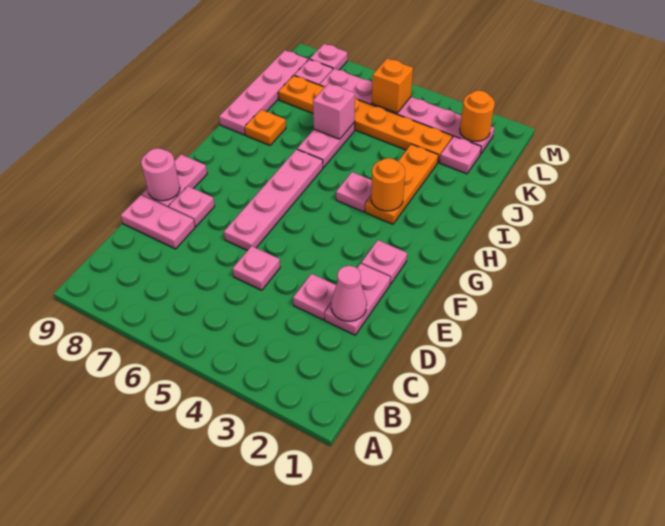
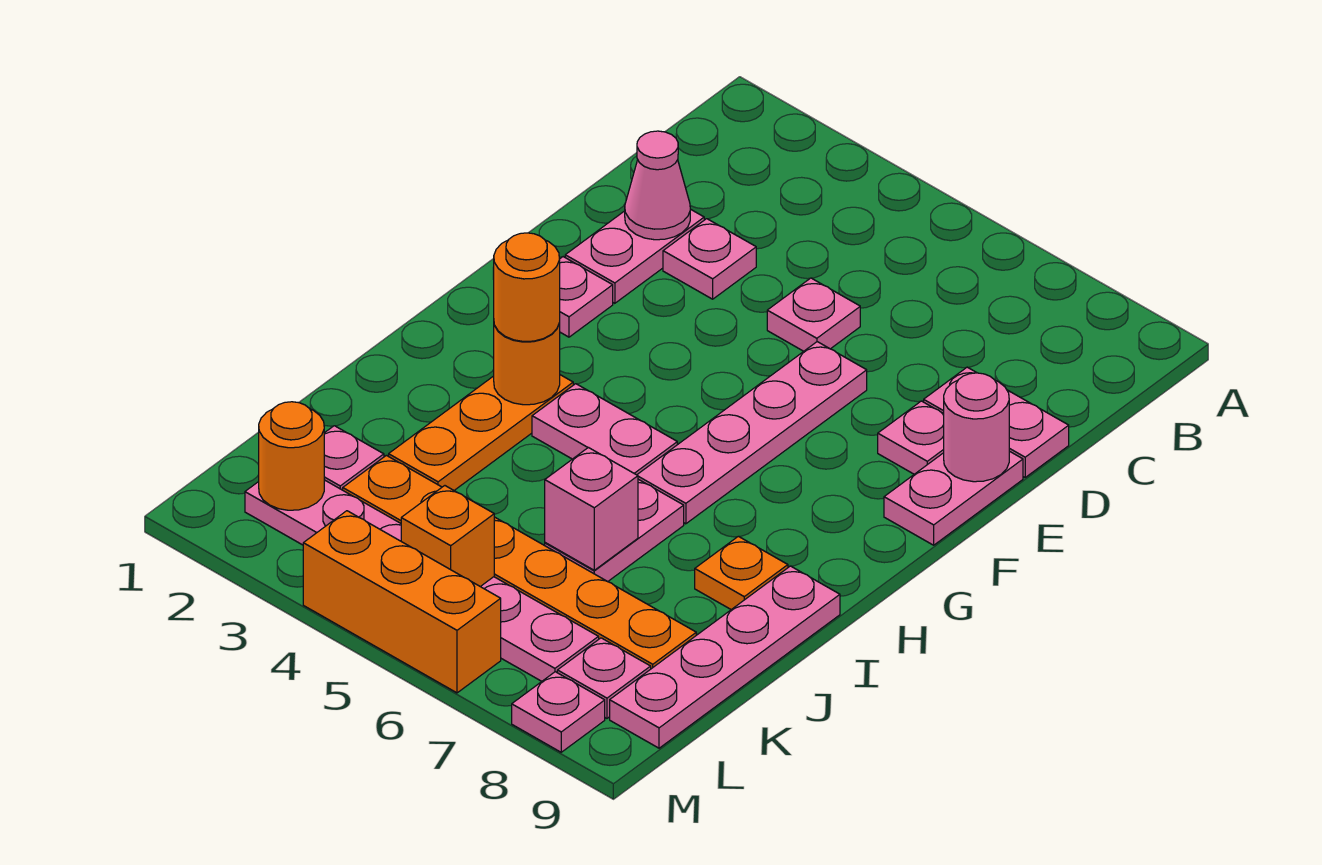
none -> orange 1x1 round brick [494,233,560,342]
pink 1x1 plate [336,172,372,212] -> pink 1x2 plate [532,384,677,475]
none -> orange 1x3 brick [303,511,501,693]

